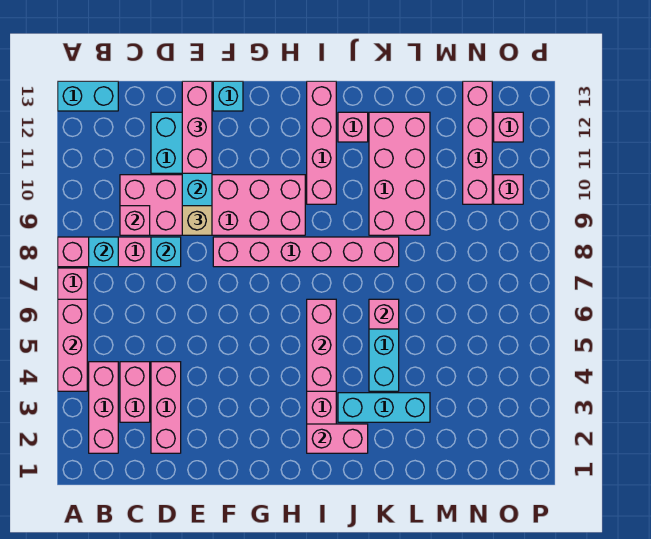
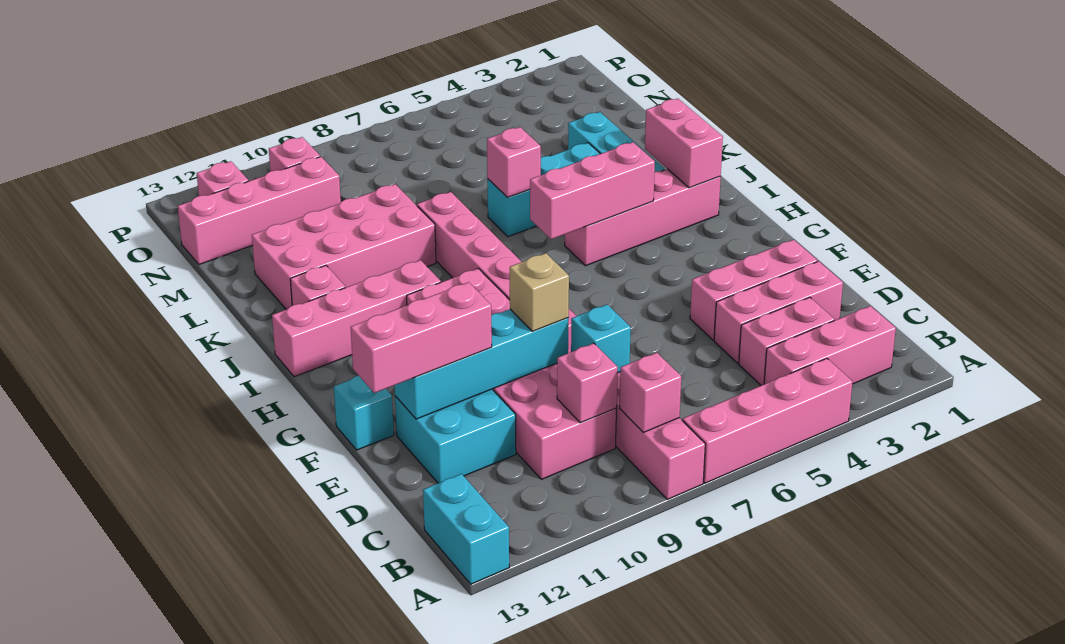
pink 1x3 brick [58,299,87,391] -> pink 1x3 brick moved to [690,240,818,340]
cyan 1x1 brick [89,237,118,267] -> pink 1x1 brick [620,353,681,432]

